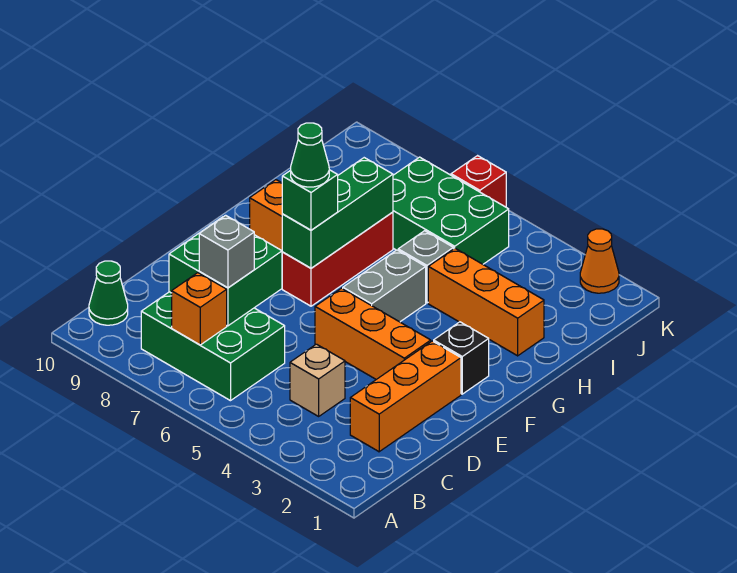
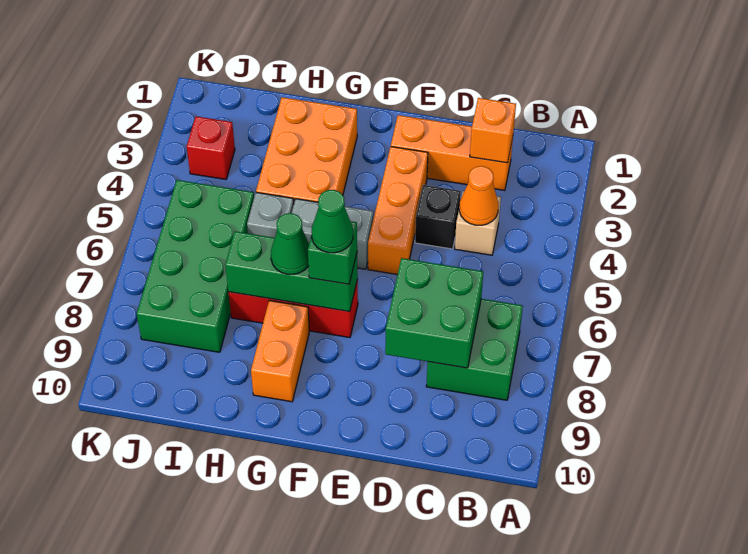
green 2x3 brick [141,292,285,401] -> green 2x2 brick [426,299,523,400]
orange 1x1 brick [172,273,227,345] -> orange 1x1 brick moved to [470,98,516,163]
green 1x1 cone [89,261,128,325] -> green 1x1 cone moved to [271,213,309,274]
grey 1x1 brick [199,215,254,288] -> none
black 1x1 brick [434,322,489,394] -> black 1x1 brick moved to [415,185,461,249]
orange 1x3 brick [428,248,544,356] -> orange 2x3 brick [256,97,357,202]
green 2x3 brick [393,157,509,264] -> green 2x4 brick [137,180,254,352]
orange 1x1 cone [580,229,619,293] -> orange 1x1 cone moved to [459,166,498,225]
red 1x1 brick [451,156,506,207] -> red 1x1 brick moved to [187,116,235,179]

